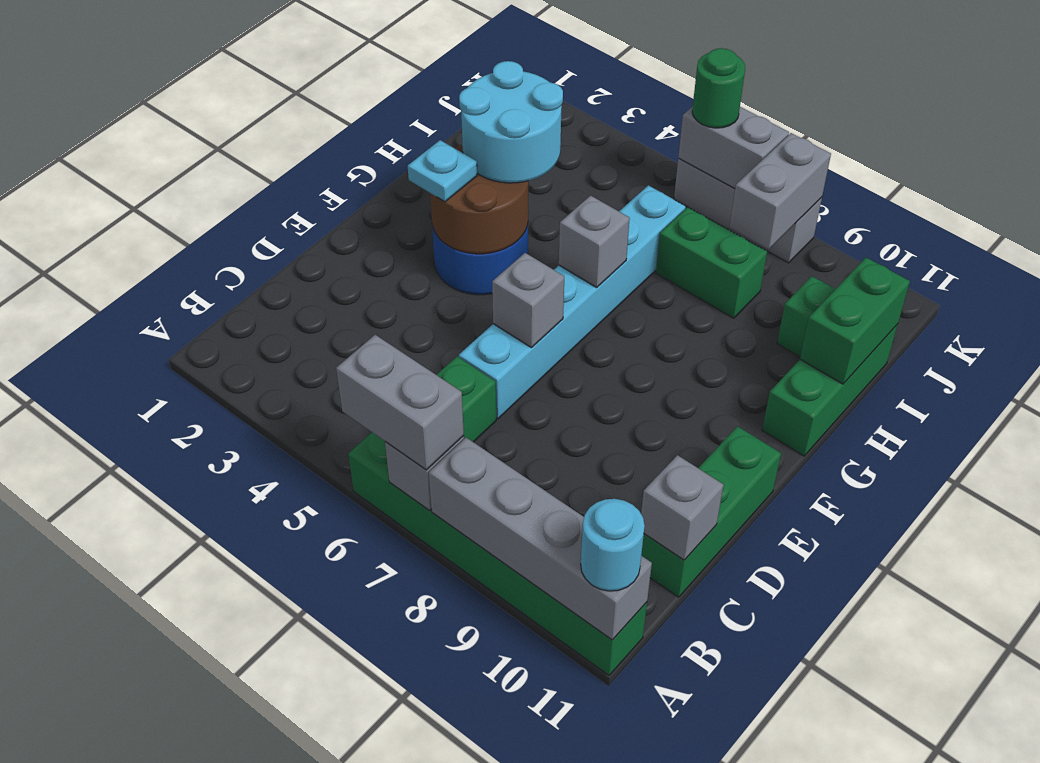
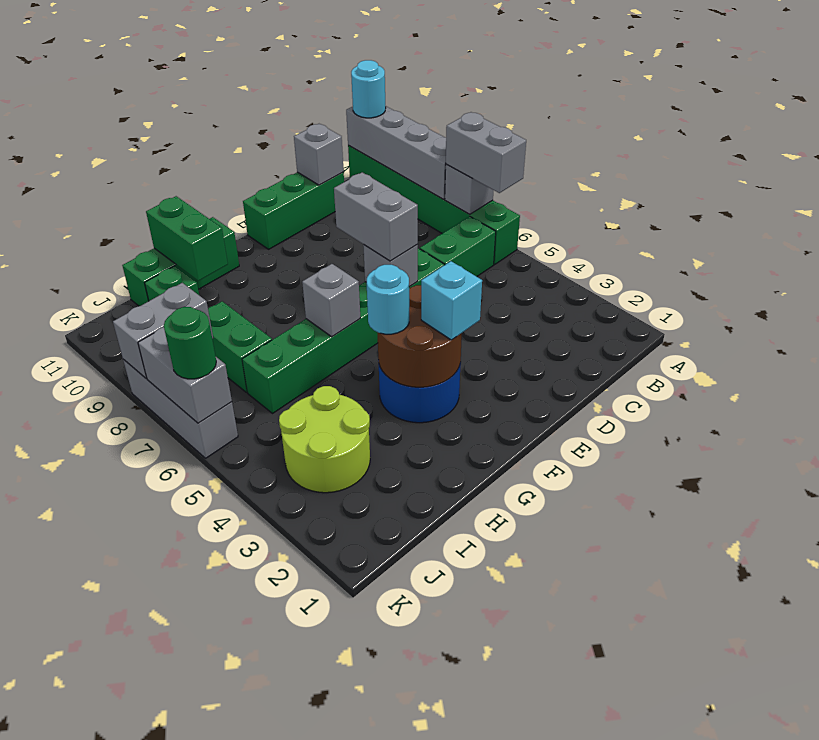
cyan 1x6 brick [459,185,686,419] -> green 1x6 brick [242,248,444,413]
none -> grey 1x2 brick [334,172,418,261]
cyan 1x1 plate [408,140,477,202] -> cyan 1x1 brick [421,261,482,340]
cyan 2x2 round brick [459,61,563,183] -> cyan 1x1 round brick [366,265,409,334]
green 1x2 brick [800,257,910,384] -> green 1x2 brick turned to [146,196,228,281]
none -> lime 2x2 round brick [279,386,370,493]

